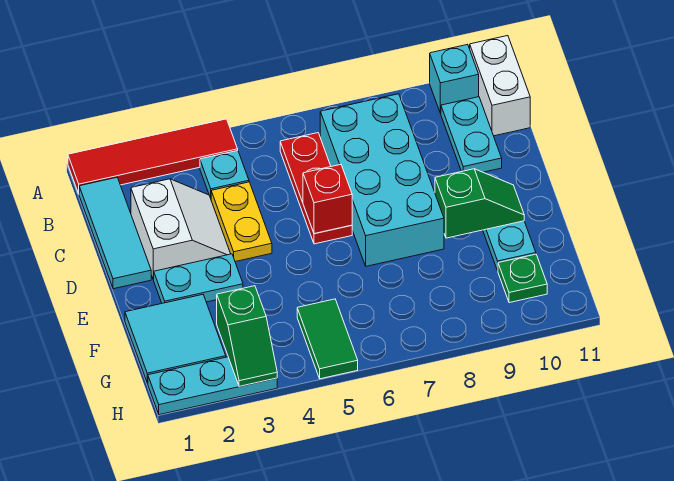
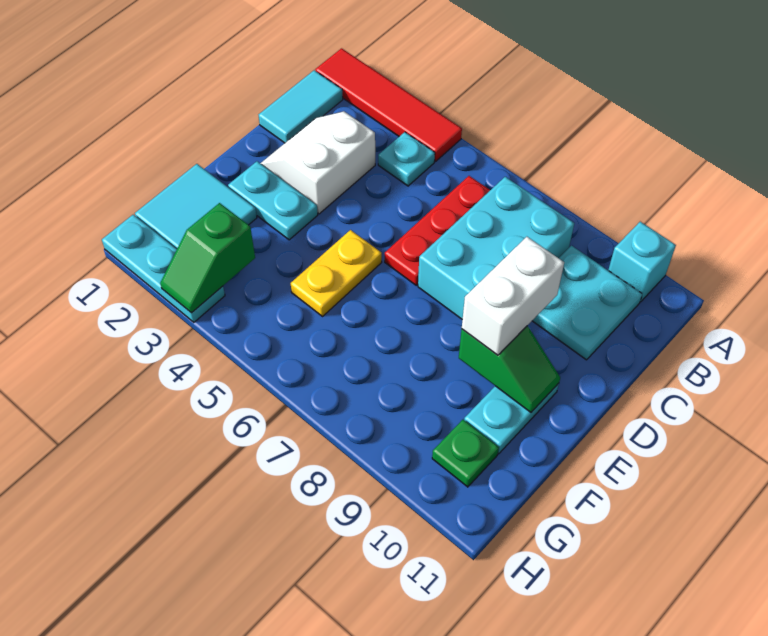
white 1x2 brick [470,36,530,136] -> white 1x2 brick moved to [462,237,564,355]
cyan 1x3 tile [79,178,151,289] -> cyan 1x2 tile [259,70,343,143]
cyan 2x4 brick [320,94,444,266] -> cyan 2x3 brick [418,177,574,320]
cyan 1x2 plate [441,97,502,172] -> cyan 2x2 plate [532,246,642,360]
white 2x2 slope [131,179,230,279] -> white 2x2 slope turned to [260,111,375,214]
yellow 1x2 plate [211,182,272,262] -> yellow 1x2 plate moved to [291,230,382,316]
red 1x1 brick [303,165,352,234] -> none
green 1x2 tile [297,299,358,379] -> none

